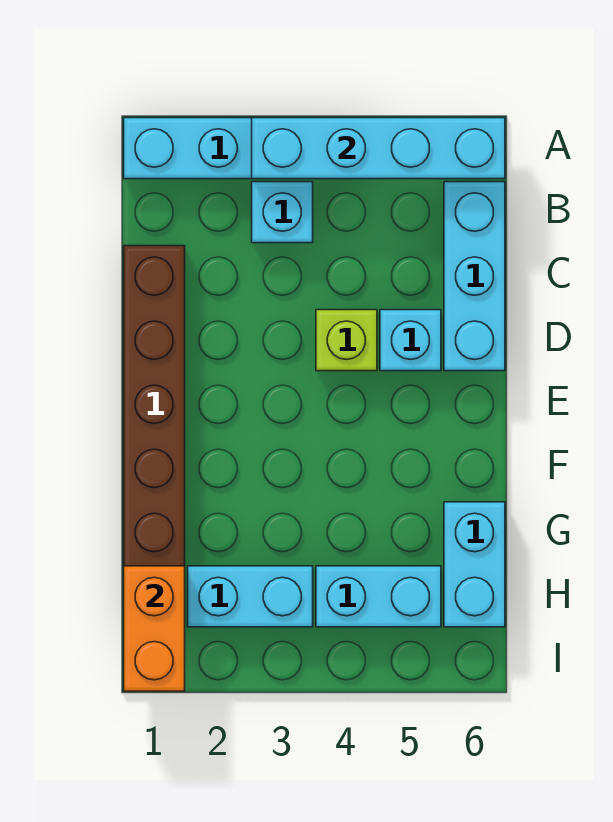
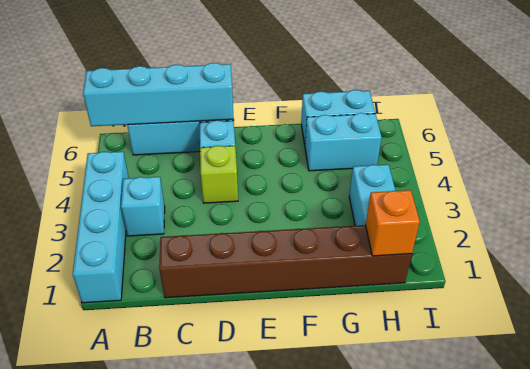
cyan 1x4 brick [252,118,505,179] -> cyan 1x4 brick turned to [83,63,234,126]
orange 1x2 brick [124,566,185,691] -> orange 1x1 brick [366,190,420,256]
cyan 1x2 brick [316,566,441,627] -> cyan 1x2 brick turned to [305,113,382,171]

